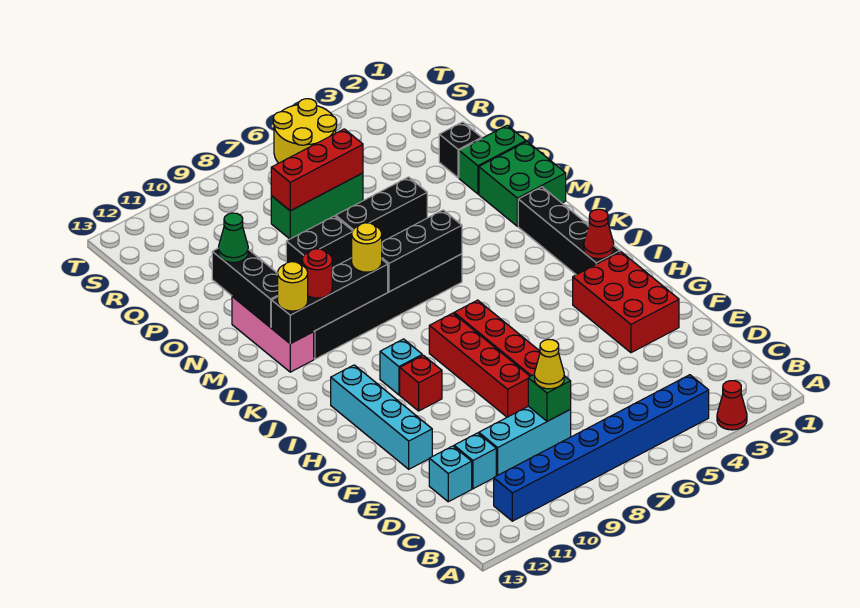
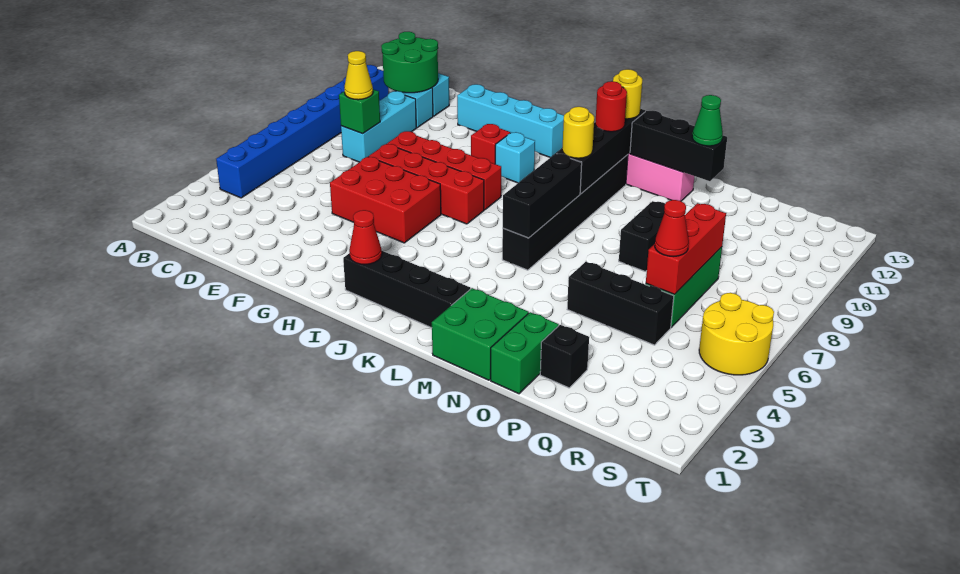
red 1x1 cone [717,381,747,430] -> red 1x1 cone moved to [655,200,689,256]
none -> green 2x2 round brick [381,32,438,93]
red 2x3 brick [573,252,679,353] -> red 2x3 brick moved to [330,157,441,243]
black 1x3 brick [336,177,427,242] -> black 1x3 brick turned to [567,262,674,345]

